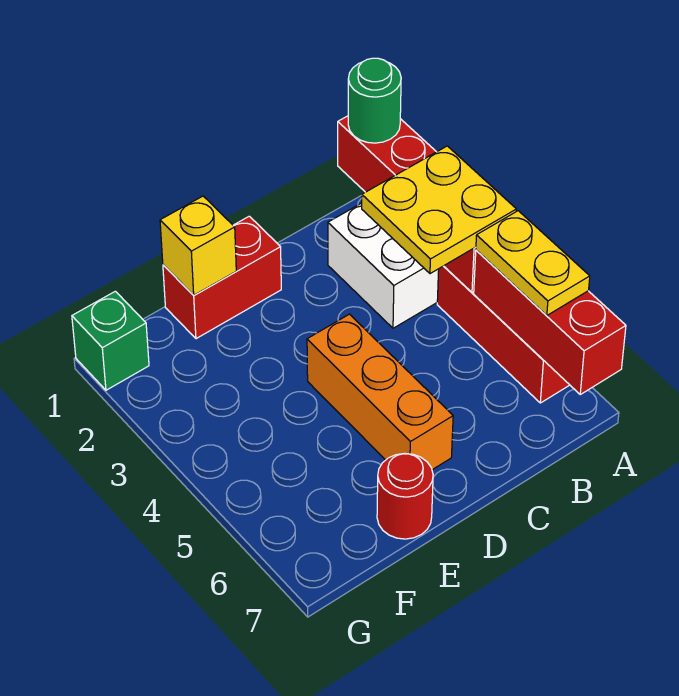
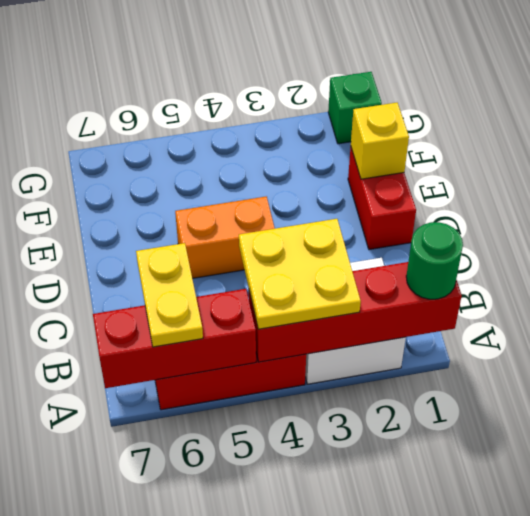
yellow 1x2 plate [476,211,590,315] -> yellow 1x2 plate turned to [136,243,203,347]
orange 1x3 brick [307,314,453,470] -> orange 1x2 brick [175,196,275,278]
red 1x1 round brick [377,453,433,539] -> none

